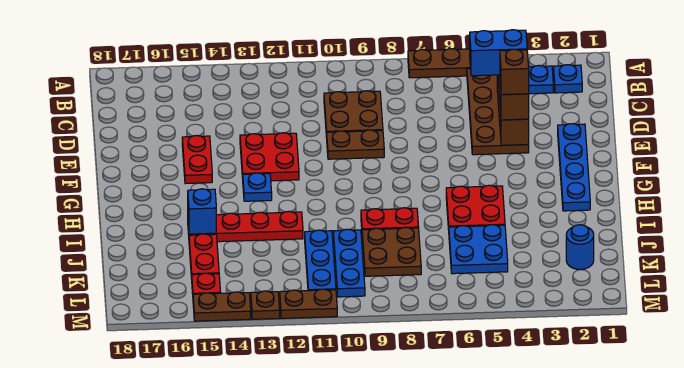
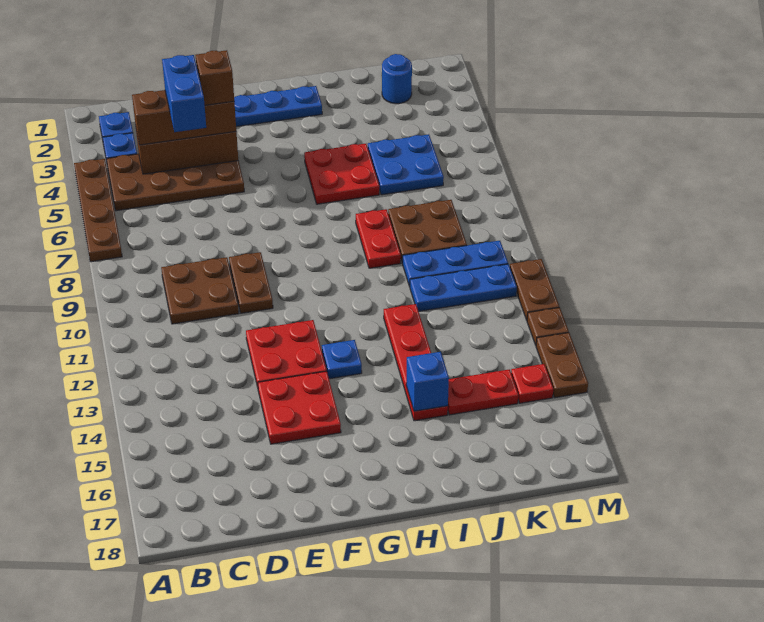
red 1x2 plate [182,136,212,184] -> red 2x2 plate [258,371,341,444]

